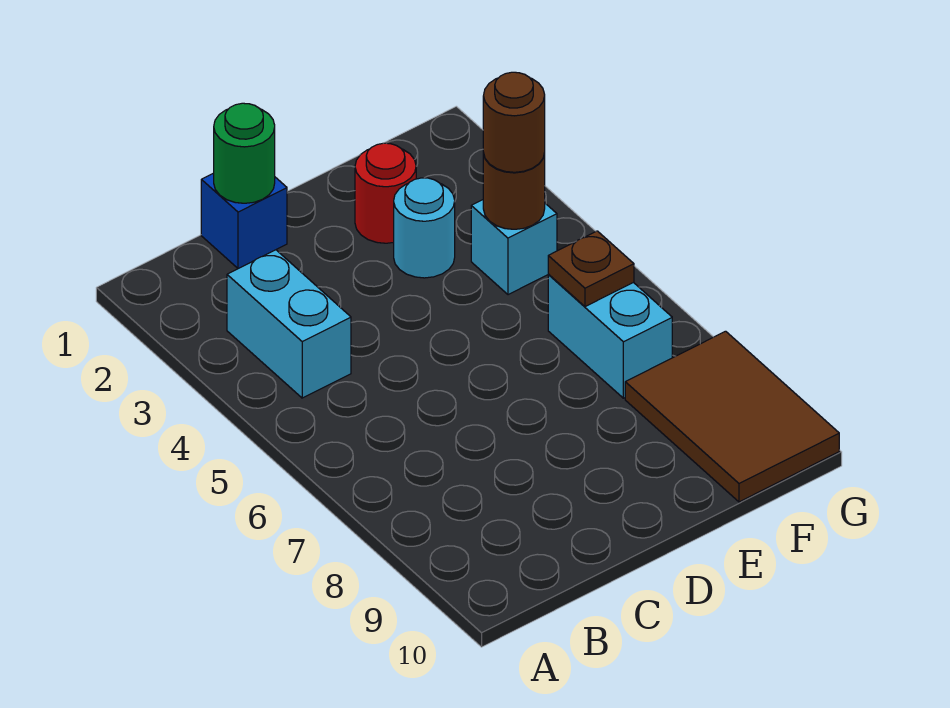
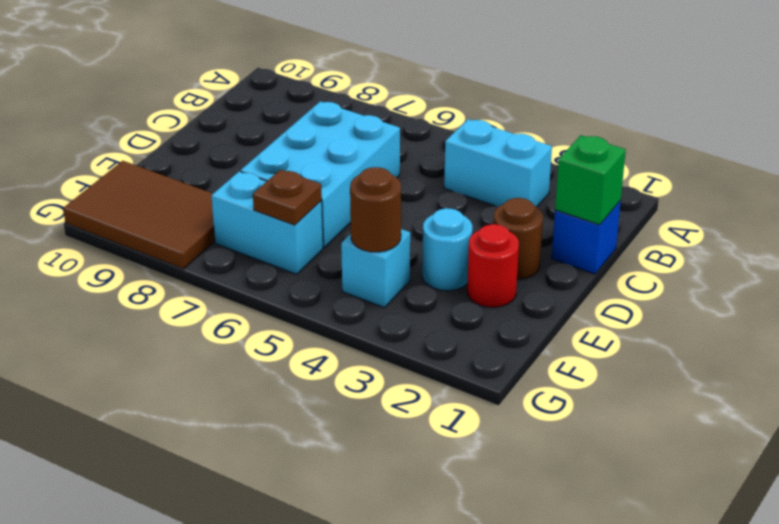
green 1x1 round brick [214,103,275,203] -> green 1x1 brick [555,135,626,225]
none -> cyan 2x3 brick [241,101,400,248]
brown 1x1 round brick [483,72,545,172] -> brown 1x1 round brick moved to [494,198,543,279]

